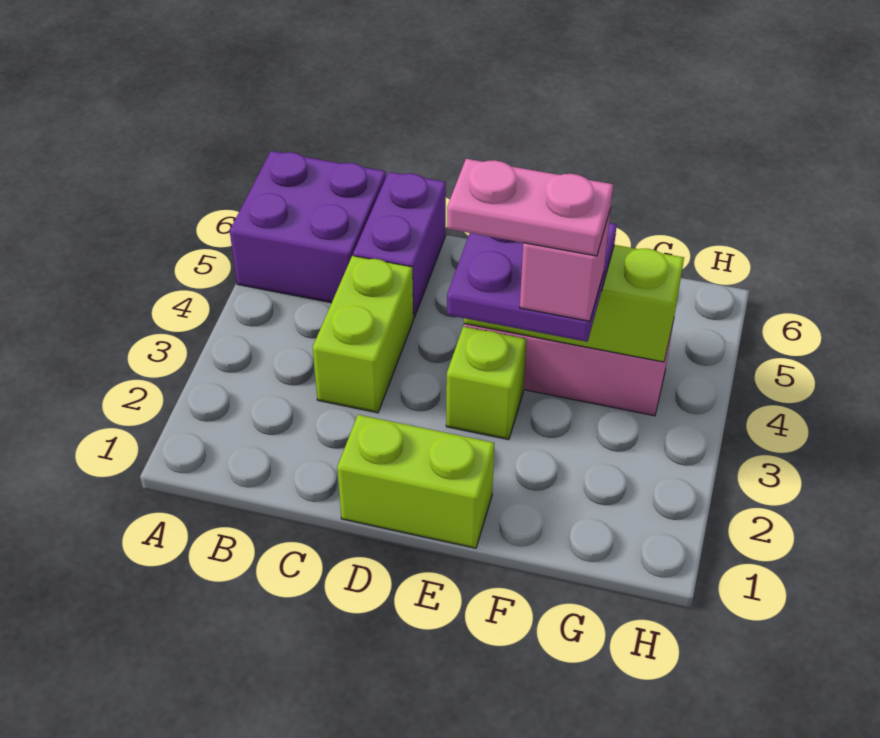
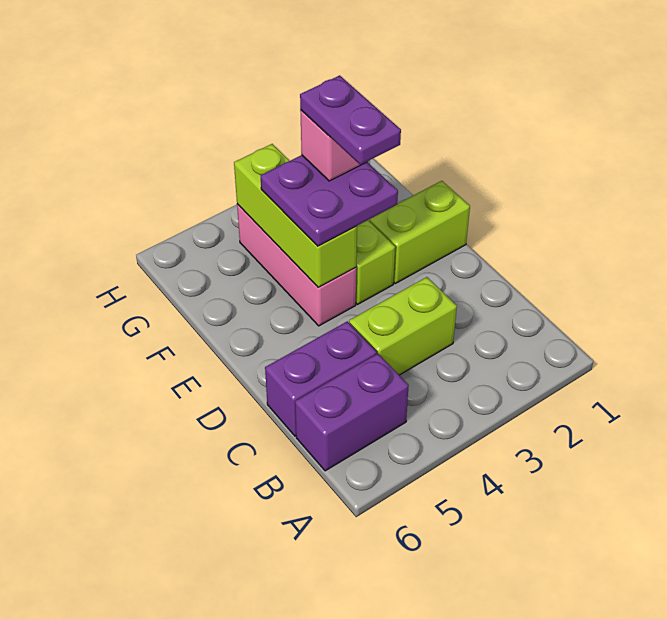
purple 2x2 brick [230,151,386,303] -> purple 1x2 brick [295,354,409,471]
lime 1x2 brick [337,415,494,548] -> lime 1x2 brick turned to [369,181,470,283]
pink 1x2 plate [447,159,613,256] -> purple 1x2 plate [300,75,401,165]

